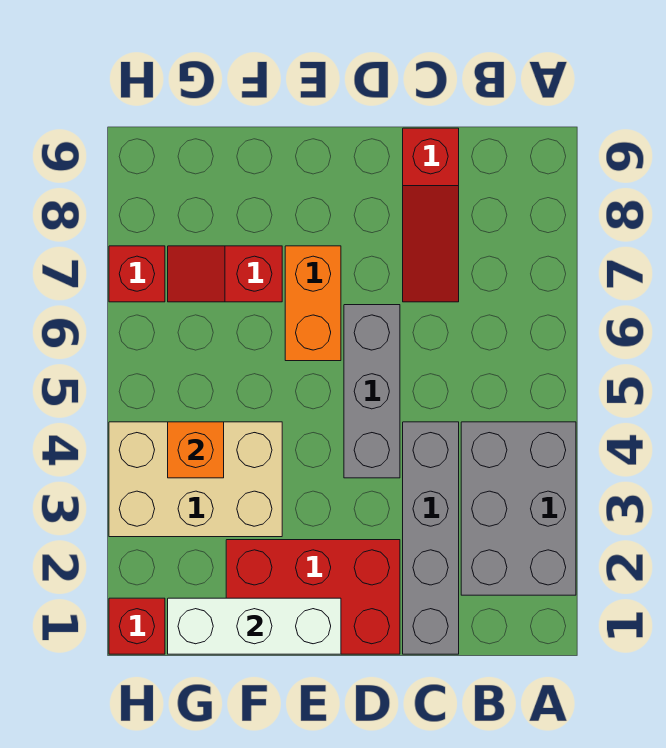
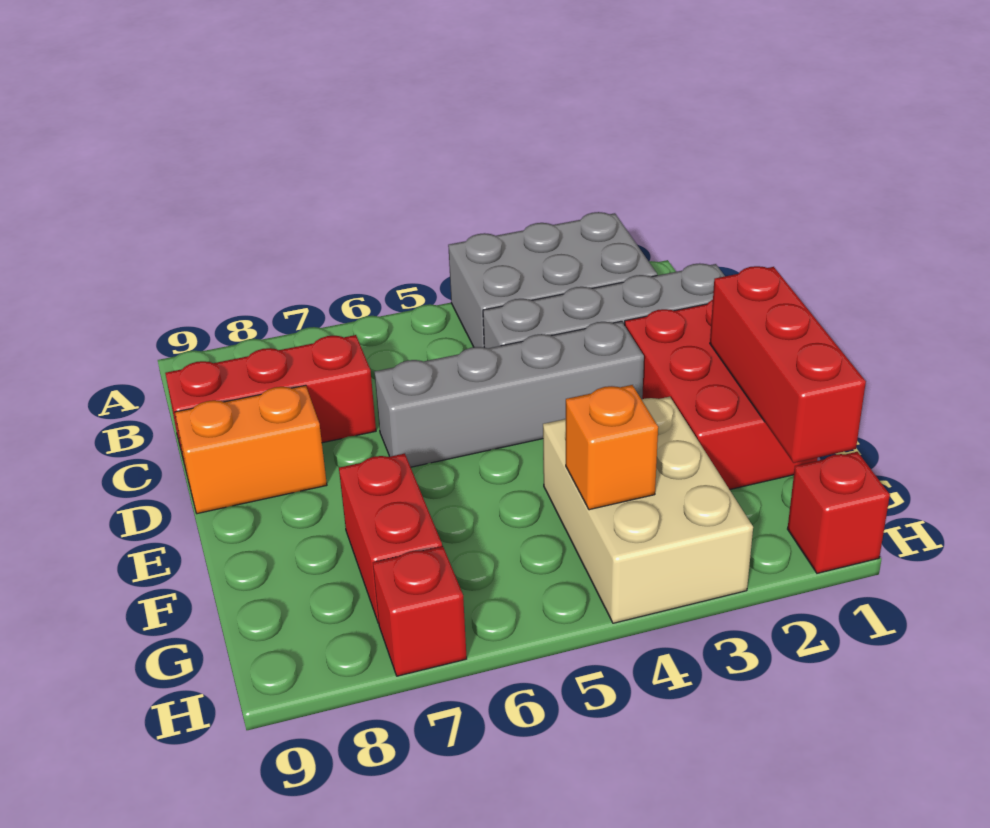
red 1x3 slope [403,128,459,302] -> red 1x3 brick [165,335,376,469]
grey 1x3 brick [344,305,400,478] -> grey 1x4 brick [375,321,644,467]
white 1x3 brick [168,598,341,654] -> red 1x3 brick [710,266,866,463]
orange 1x2 brick [285,246,341,361] -> orange 1x2 brick moved to [175,385,327,514]
red 1x2 slope [168,246,282,302] -> red 1x2 brick [339,454,442,623]

